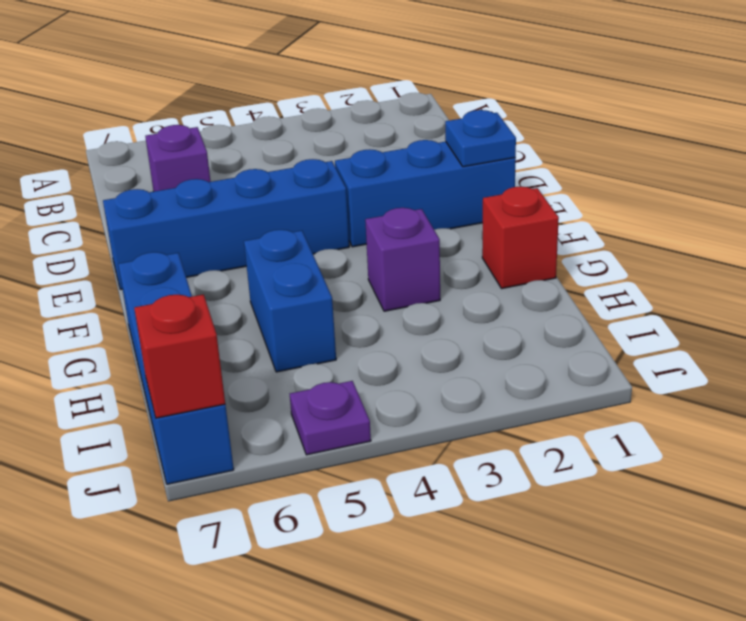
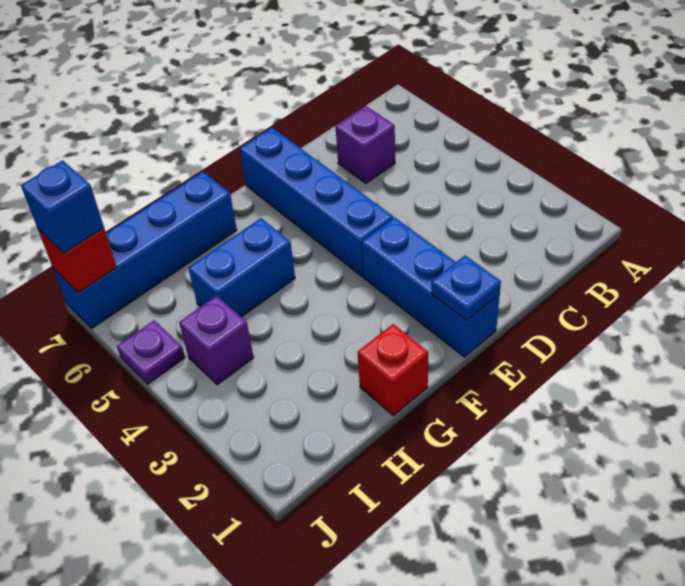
purple 1x1 brick [365,208,440,311] -> purple 1x1 brick moved to [179,296,254,385]
none -> blue 1x1 brick [21,160,104,253]

